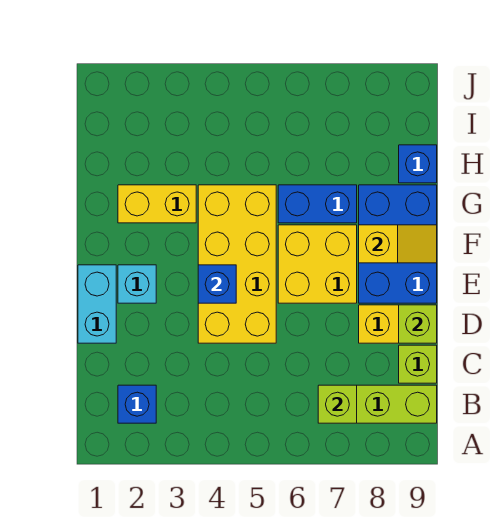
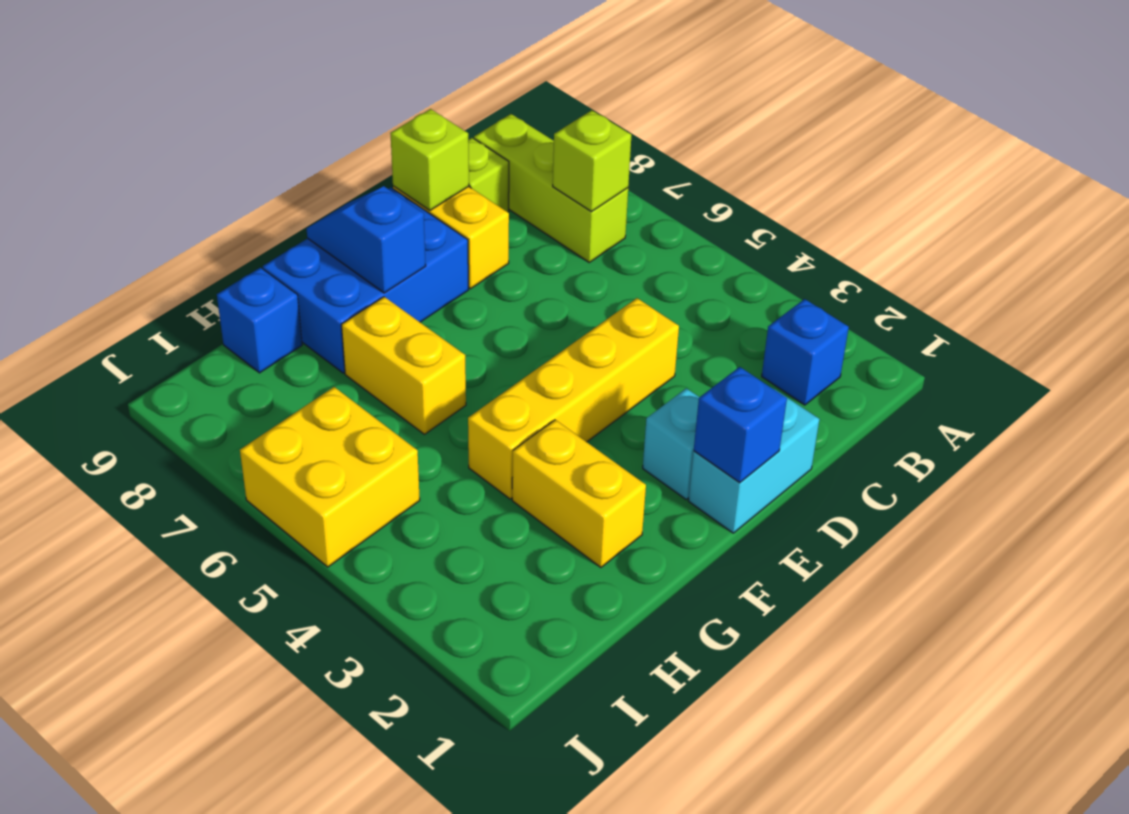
yellow 2x4 brick [198,185,276,343] -> yellow 1x4 brick [468,298,679,499]
blue 1x1 brick [198,265,236,303] -> blue 1x1 brick moved to [694,367,787,483]
yellow 2x2 brick [278,225,357,303] -> yellow 2x2 brick moved to [240,387,420,567]
yellow 1x2 slope [359,225,437,263] -> blue 1x2 slope [307,186,426,293]
blue 1x2 brick [278,185,357,223] -> yellow 1x2 brick [341,297,466,434]

